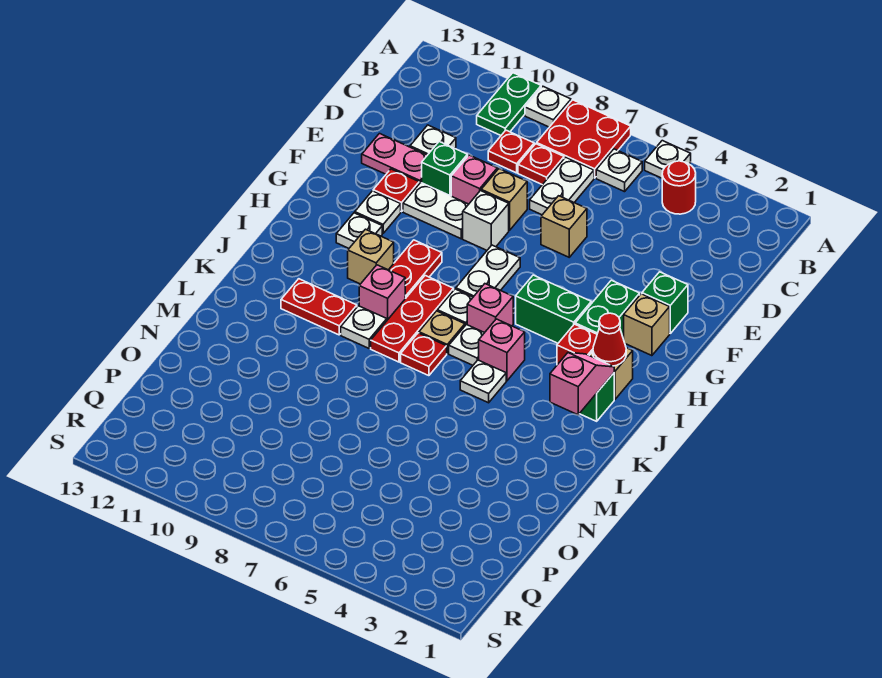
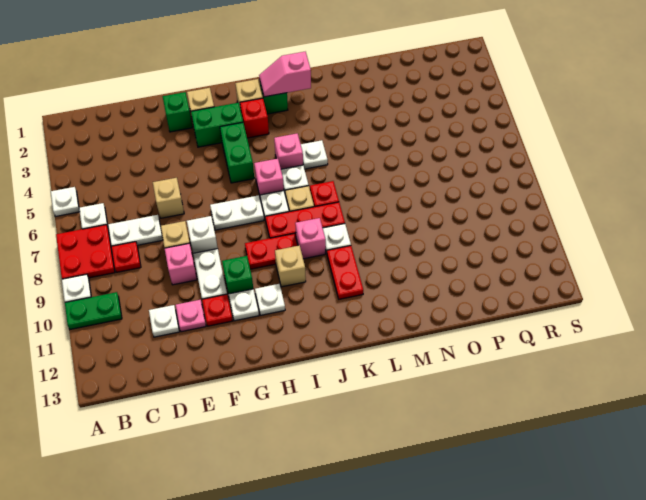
red 1x1 round brick [662,161,696,214] -> none
red 1x1 plate [488,130,534,173] -> none
green 1x1 brick [422,142,468,196] -> green 1x1 brick moved to [222,256,253,294]
pink 1x2 plate [362,134,427,184] -> pink 1x1 plate [176,300,206,332]
red 1x1 cone [593,313,626,366] -> none

